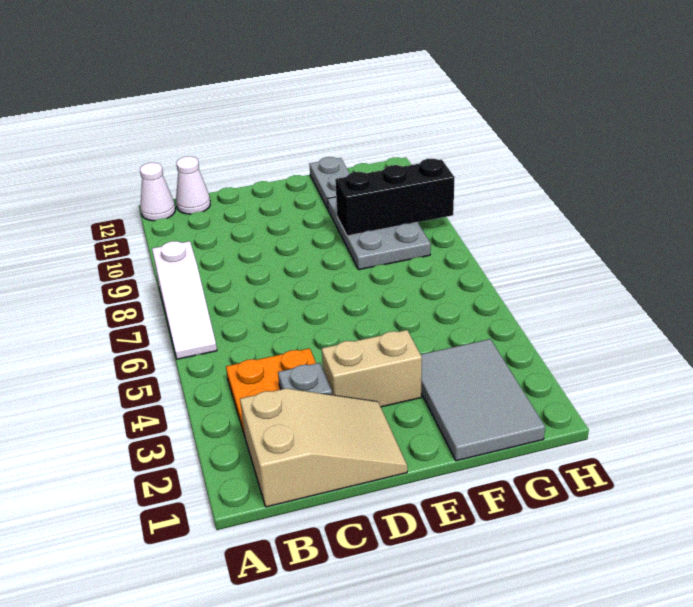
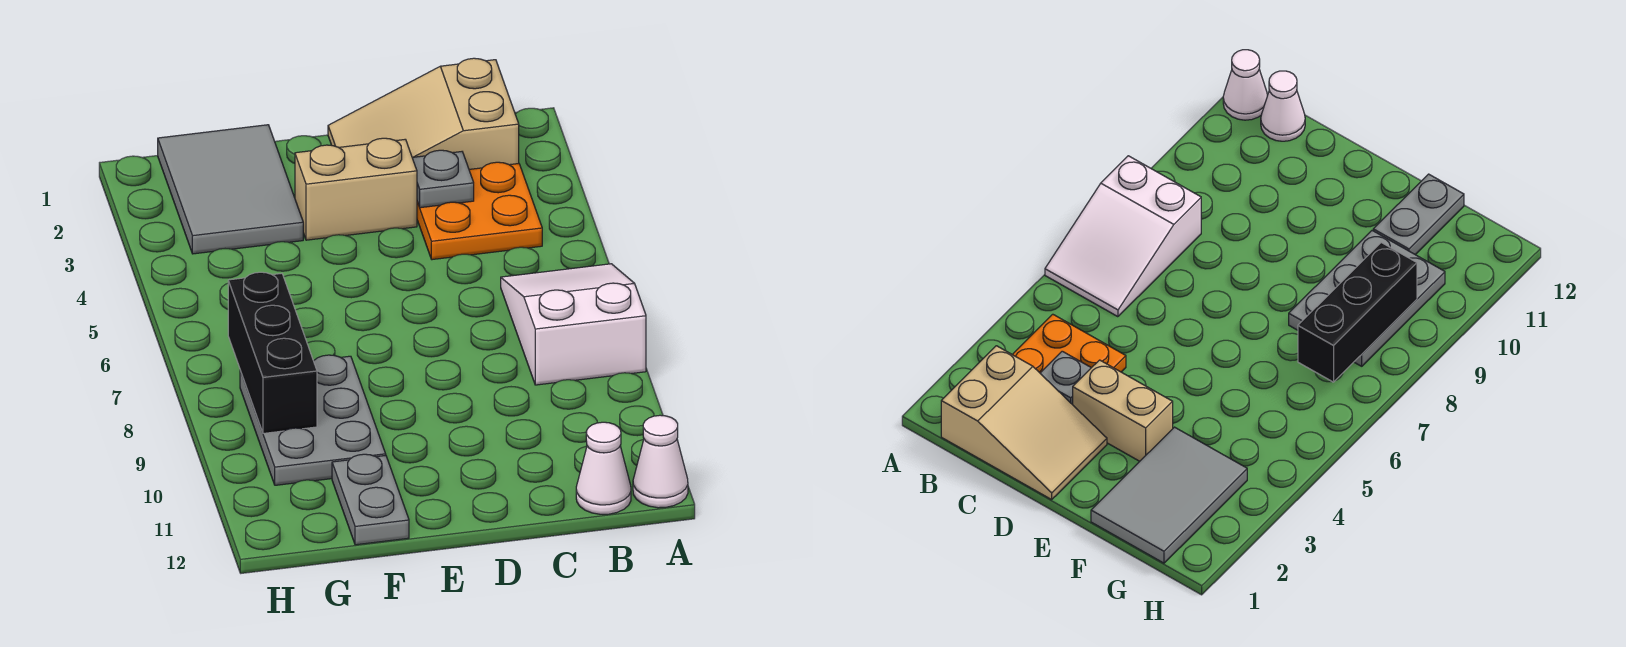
white 1x3 slope [152,241,217,359] -> white 2x3 slope [501,264,646,385]
black 1x3 brick [335,159,455,236] -> black 1x3 brick turned to [228,272,317,433]

